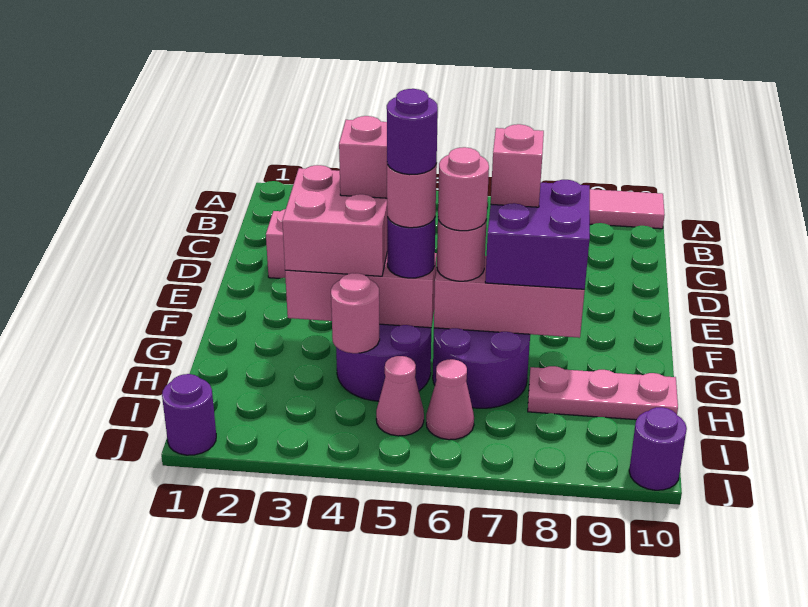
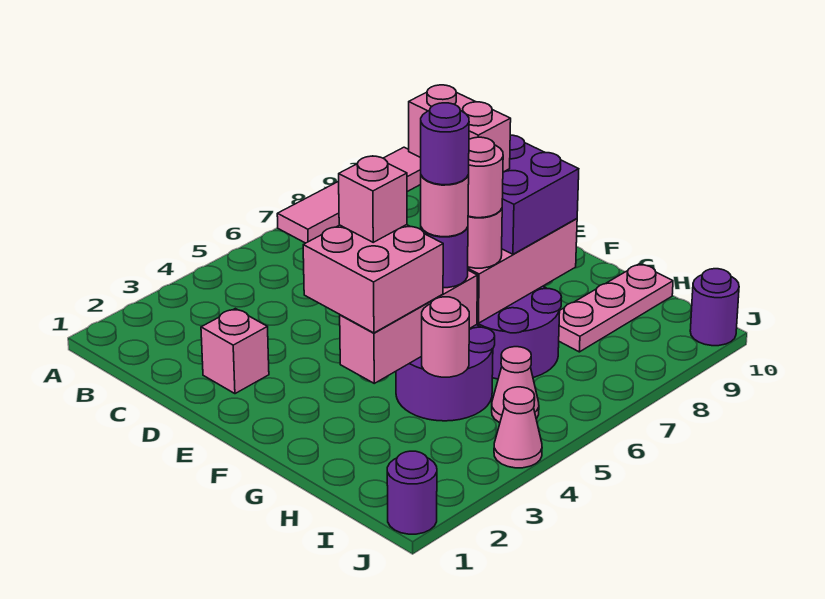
pink 1x1 brick [491,124,544,207] -> pink 1x2 brick [409,85,511,172]
pink 1x1 cone [426,359,474,440] -> pink 1x1 cone moved to [494,387,542,468]

